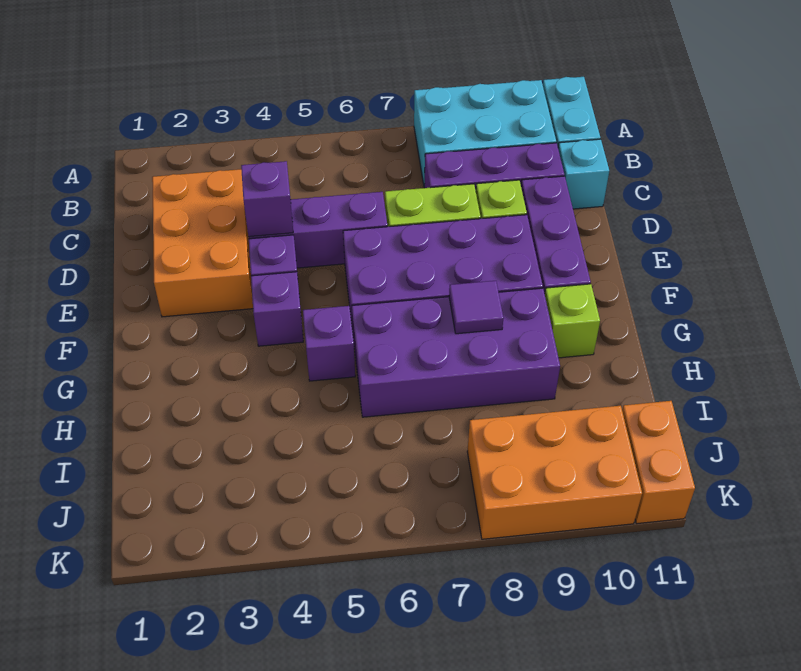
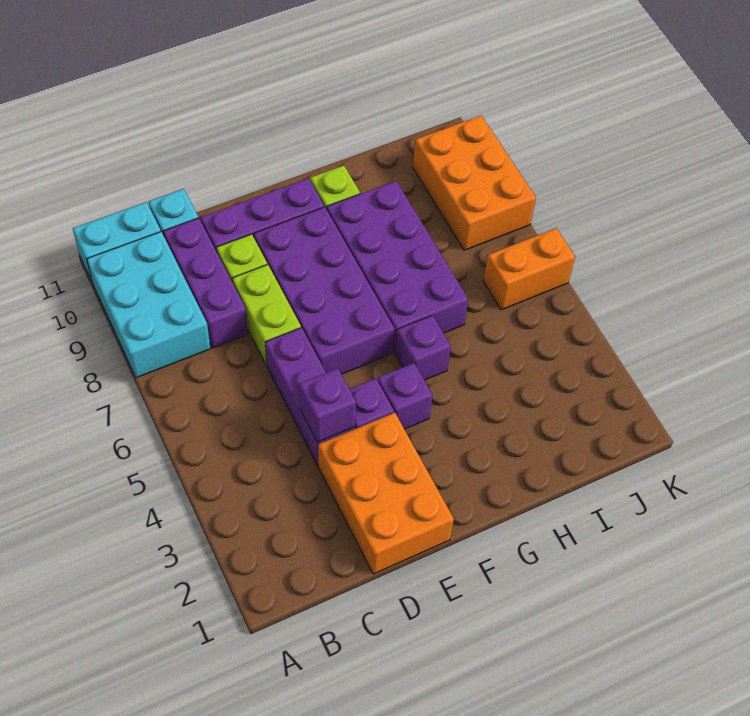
orange 2x3 brick [152,169,253,317] -> orange 2x3 brick turned to [318,413,454,574]
purple 1x1 tile [449,281,503,334] -> none
orange 1x2 brick [622,401,695,524] -> orange 1x2 brick moved to [483,228,575,310]

